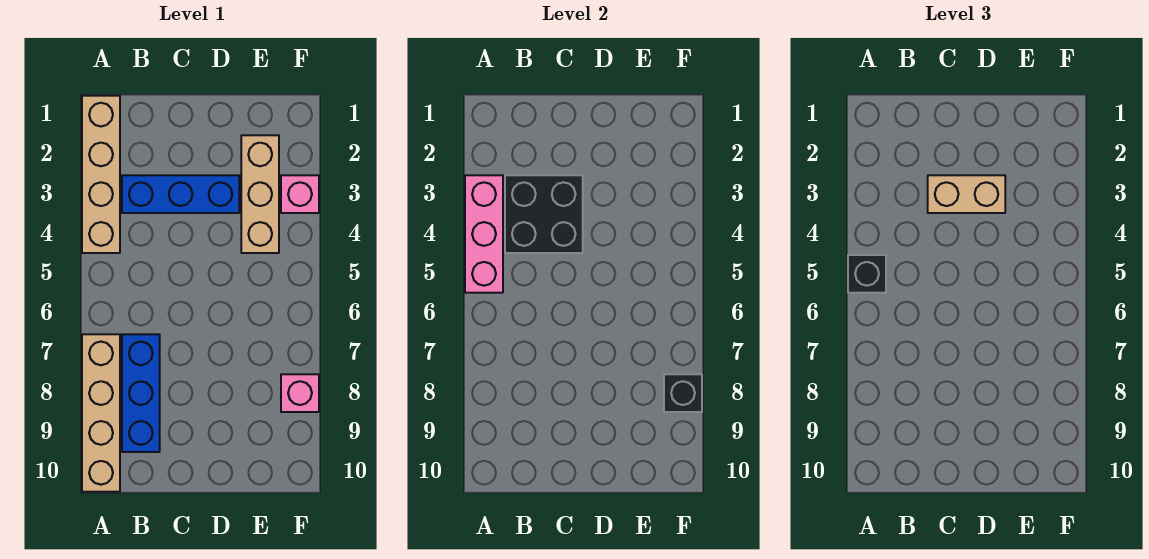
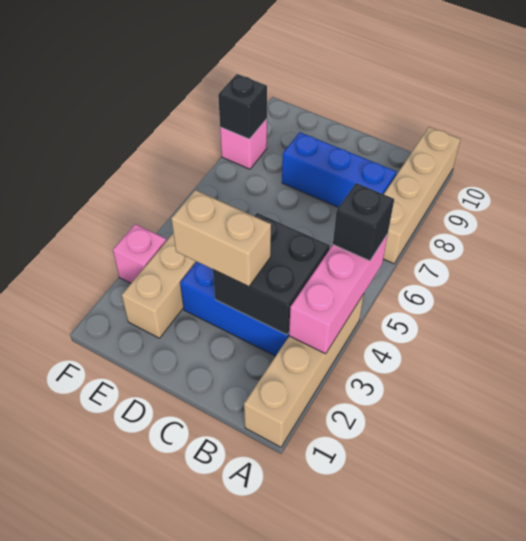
blue 1x3 brick [122,334,160,452] -> blue 1x3 brick turned to [282,132,397,208]

